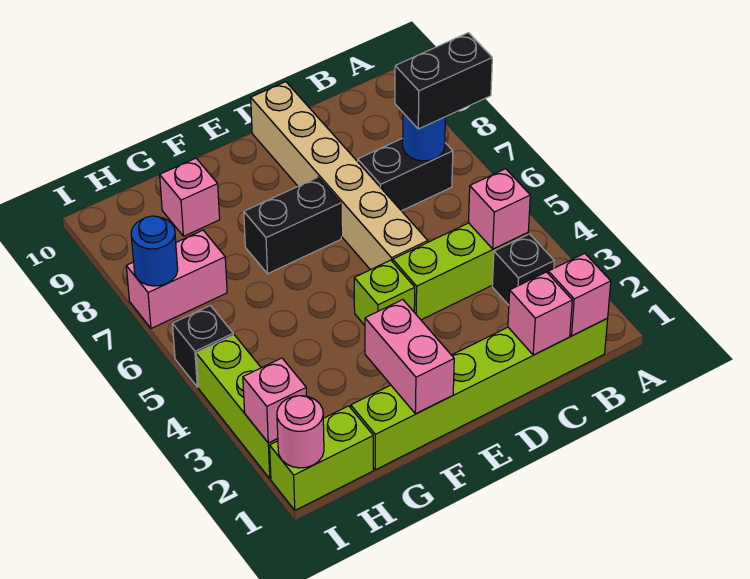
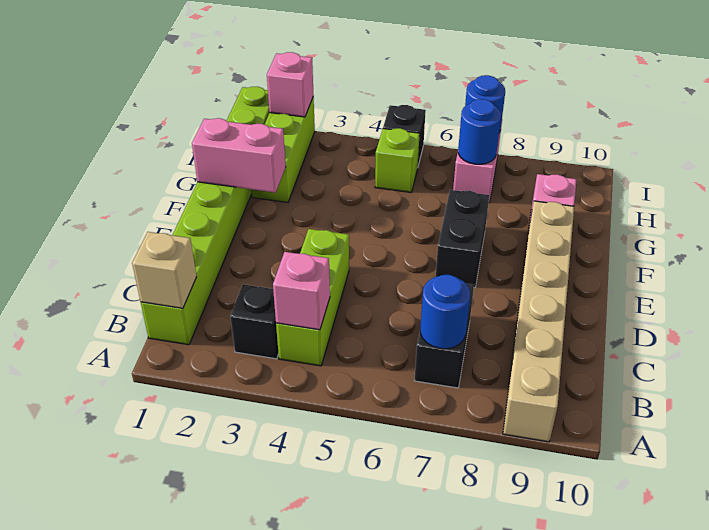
black 1x2 brick [395,33,492,129] -> none
pink 1x1 brick [548,253,611,336] -> tan 1x1 brick [132,232,196,308]
pink 1x1 brick [508,272,572,355] -> none
tan 1x6 brick [251,82,428,270] -> tan 1x6 brick turned to [503,201,574,442]
lime 1x1 brick [354,260,415,325] -> lime 1x1 brick moved to [375,128,420,192]
none -> blue 1x1 round brick [458,99,501,164]
pink 1x1 round brick [277,396,324,468] -> none
lime 1x3 brick [196,335,278,479] -> lime 1x3 brick turned to [251,96,315,202]

